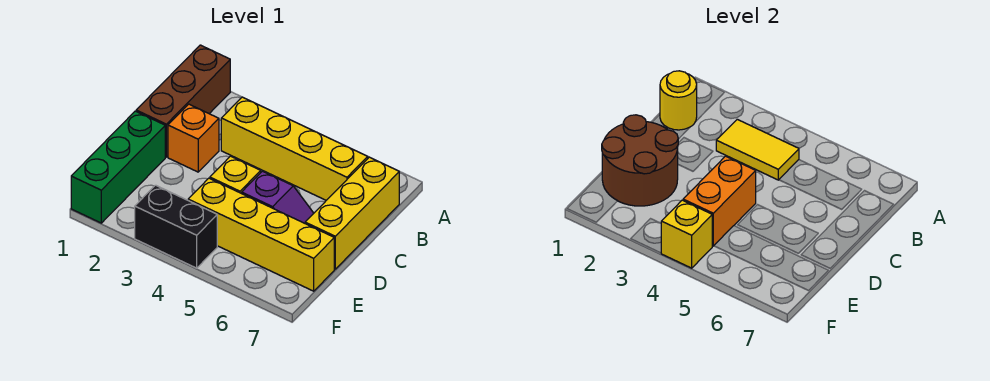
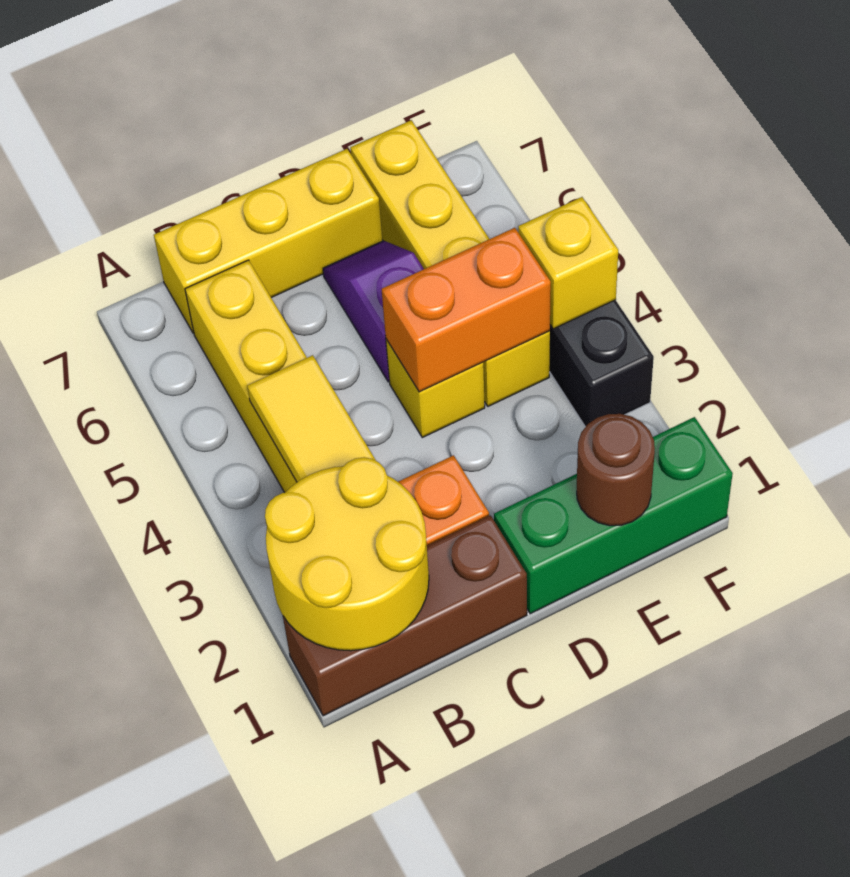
yellow 1x1 round brick [660,71,697,130] -> yellow 2x2 round brick [265,457,429,651]
brown 2x2 round brick [602,115,678,206] -> brown 1x1 round brick [577,414,655,526]

